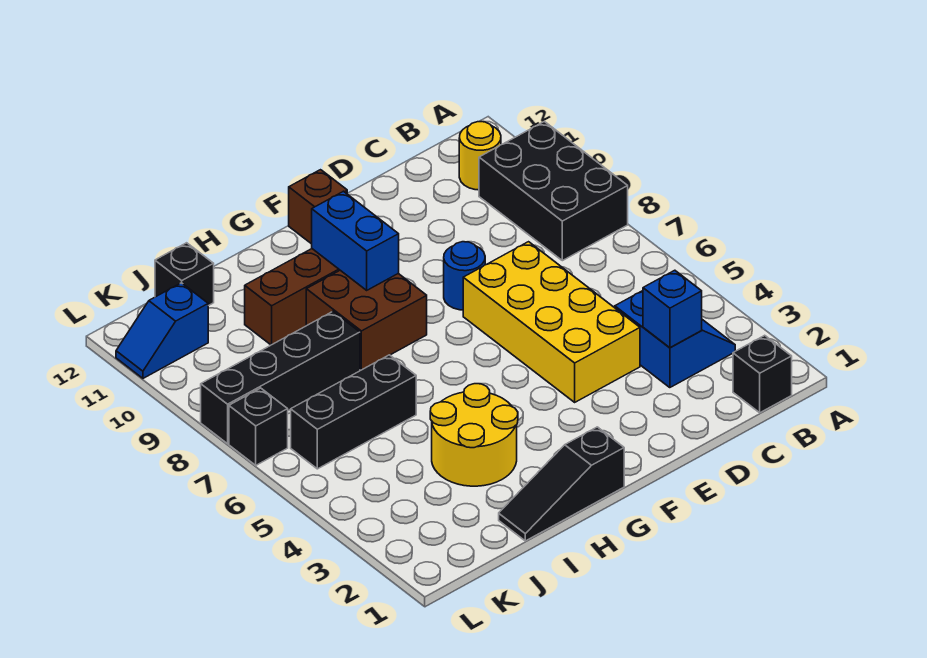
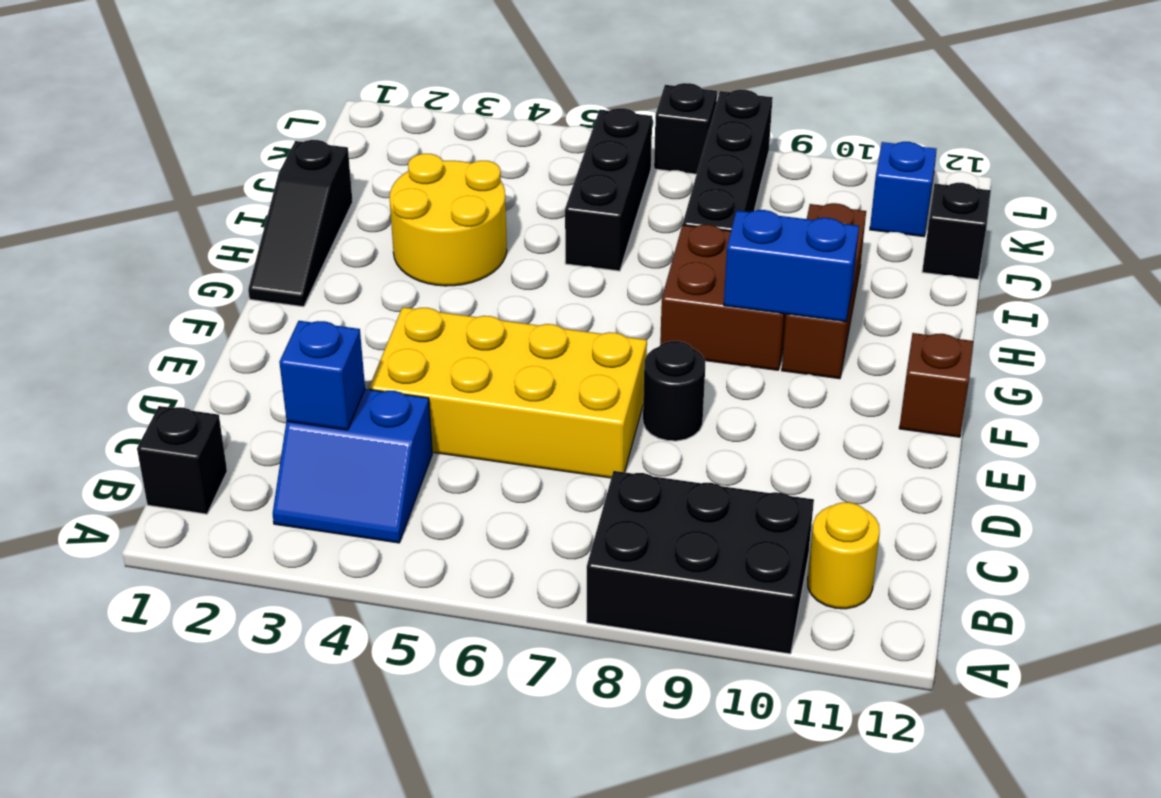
blue 1x1 round brick [444,242,485,310] -> black 1x1 round brick [643,341,705,441]
black 1x3 slope [499,427,624,541] -> black 1x3 slope turned to [248,140,353,307]

